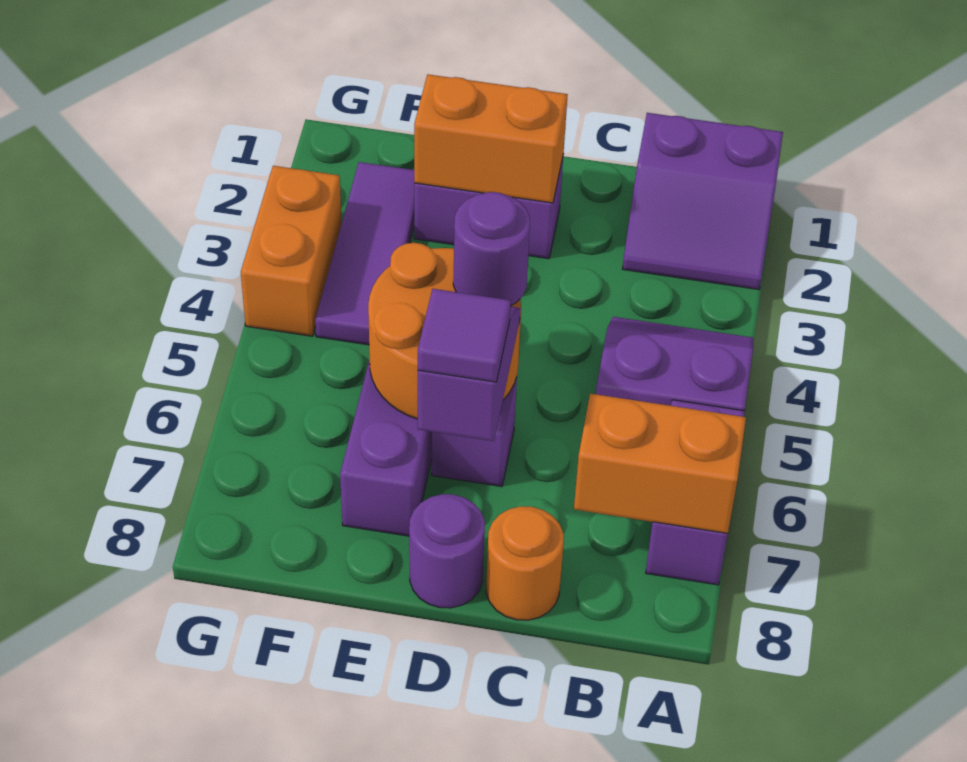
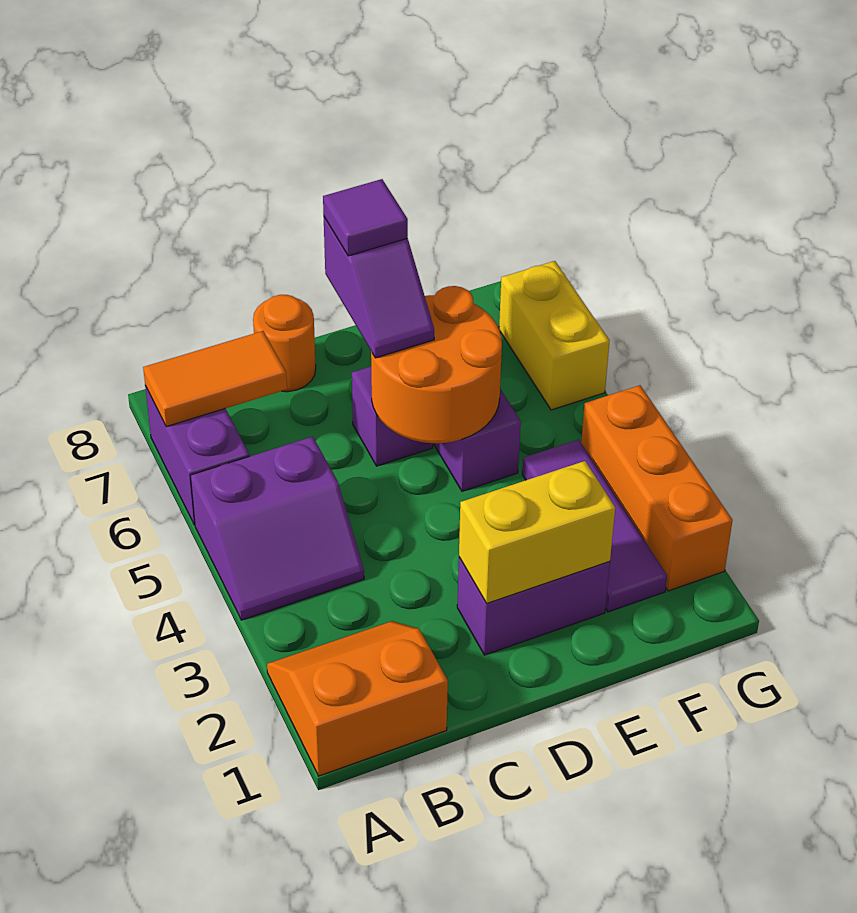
purple 2x2 slope [623,113,783,290] -> orange 2x2 slope [267,621,448,776]
orange 1x2 brick [574,394,746,533] -> orange 1x2 tile [143,331,287,427]
orange 1x2 brick [414,74,568,203] -> yellow 1x2 brick [459,461,615,603]
purple 1x1 round brick [453,192,530,306] -> none
purple 1x1 round brick [409,494,485,608] -> none
orange 1x2 brick [241,166,342,336] -> orange 1x3 brick [581,385,733,591]
none -> yellow 1x2 brick [499,261,610,410]

